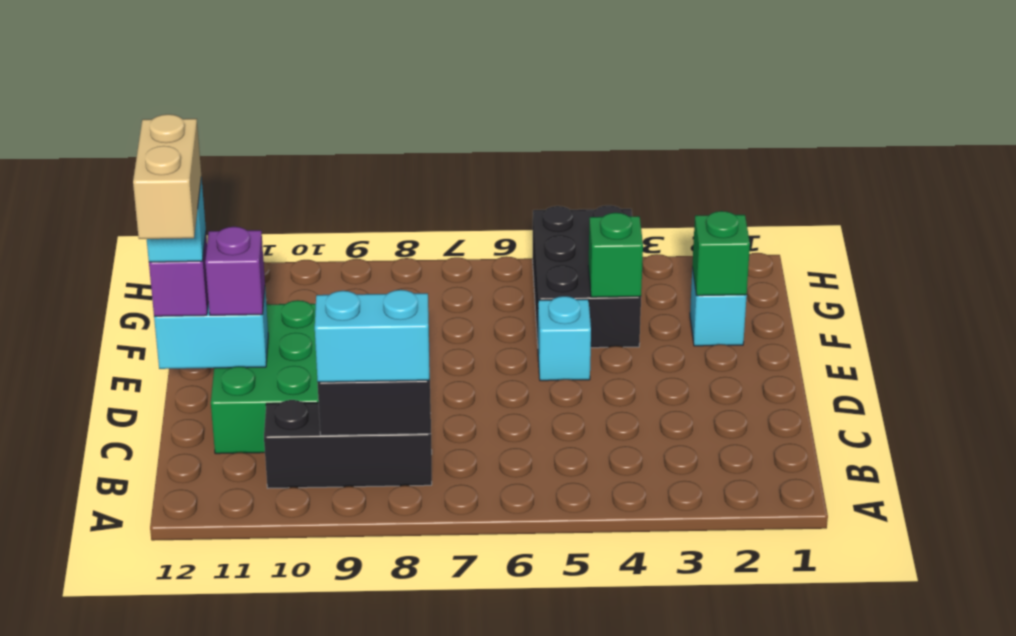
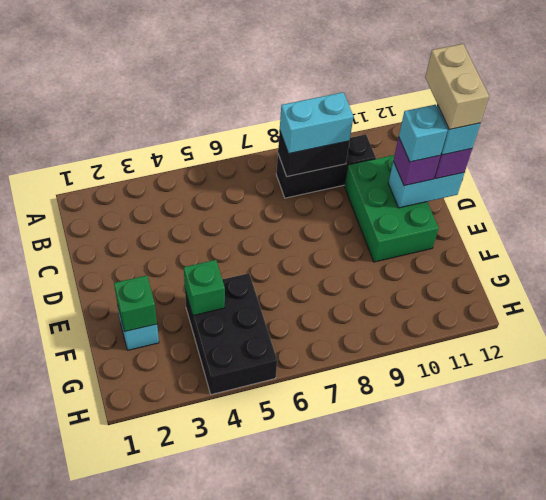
cyan 1x1 brick [538,296,591,381] -> cyan 1x1 brick moved to [399,105,447,162]

